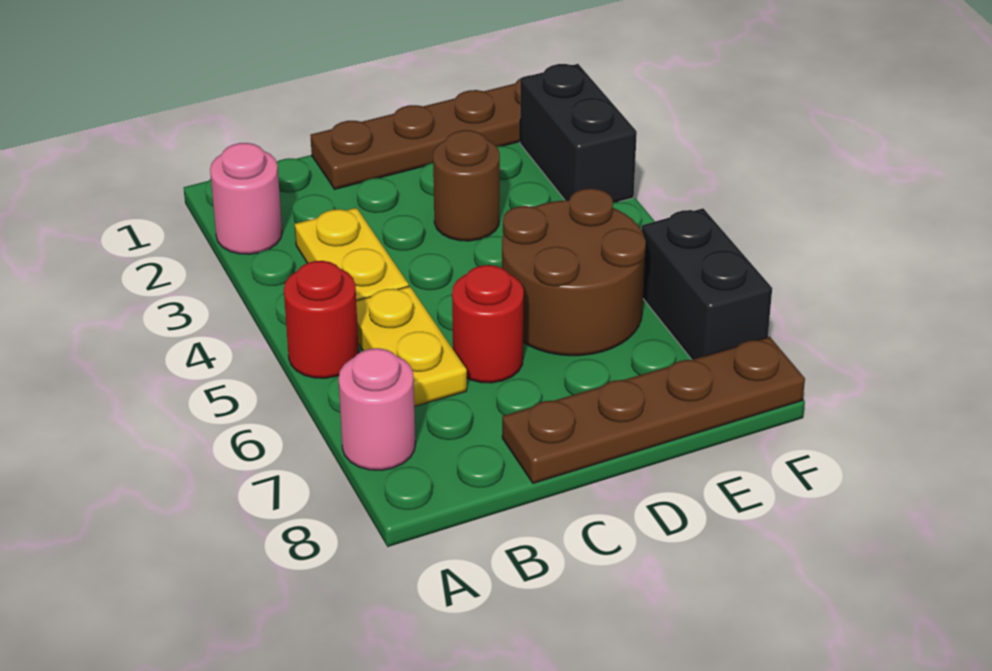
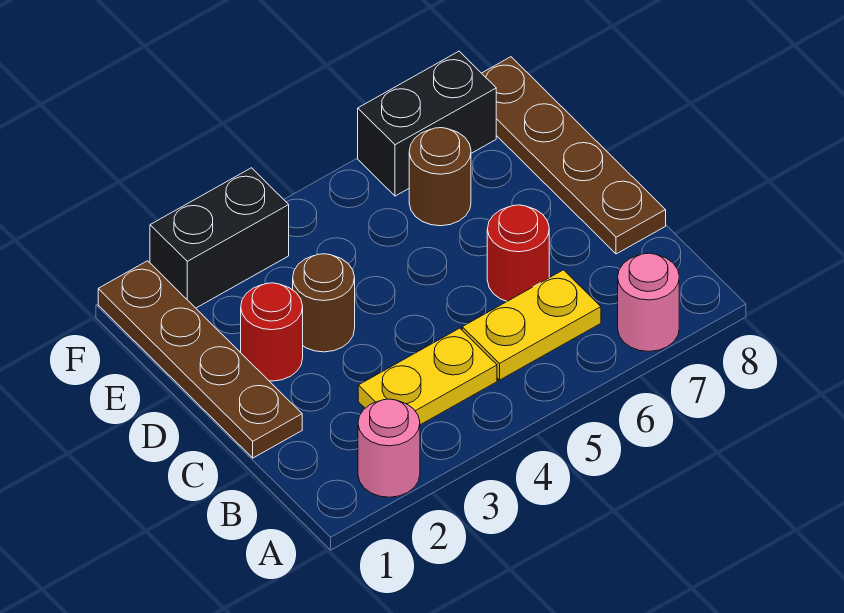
red 1x1 round brick [284,261,359,378] -> red 1x1 round brick moved to [241,283,303,381]
brown 2x2 round brick [502,188,646,356] -> brown 1x1 round brick [409,128,471,226]

